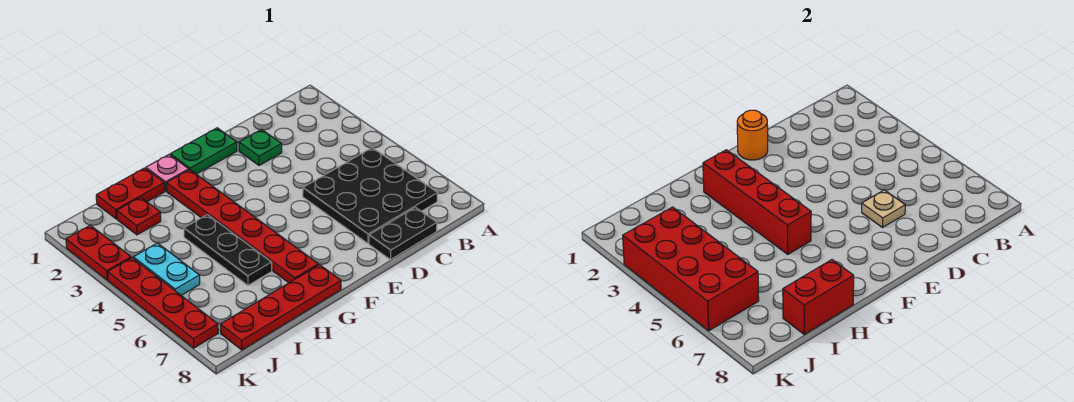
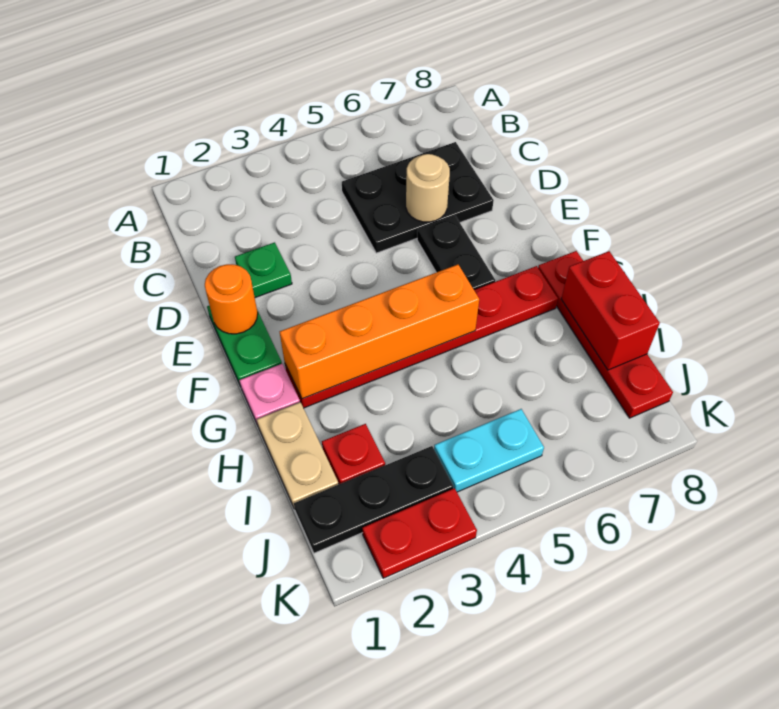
black 3x3 plate [303,148,438,243] -> black 2x3 plate [342,142,494,253]
black 1x2 plate [369,207,437,260] -> black 1x2 plate moved to [417,216,495,290]
tan 1x1 plate [862,190,905,227] -> tan 1x1 round brick [406,154,450,222]
red 1x4 brick [703,150,811,254] -> orange 1x4 brick [280,265,479,399]
red 1x2 plate [96,168,165,219] -> tan 1x2 plate [257,402,339,509]
black 1x3 plate [184,215,272,285] -> black 1x3 plate moved to [294,446,454,553]
red 2x4 brick [623,207,759,331] -> none
red 1x4 plate [108,258,218,348] -> none

